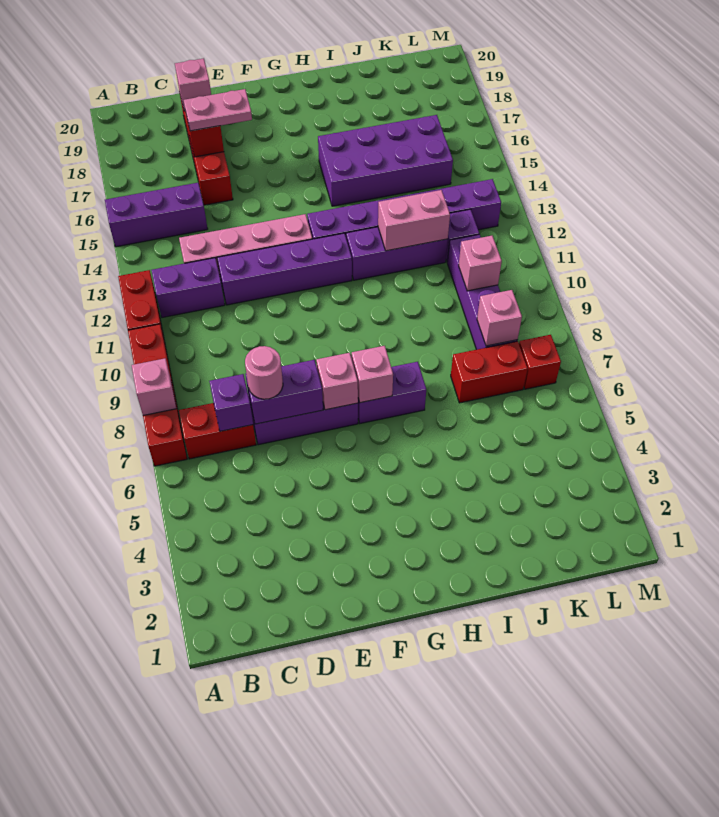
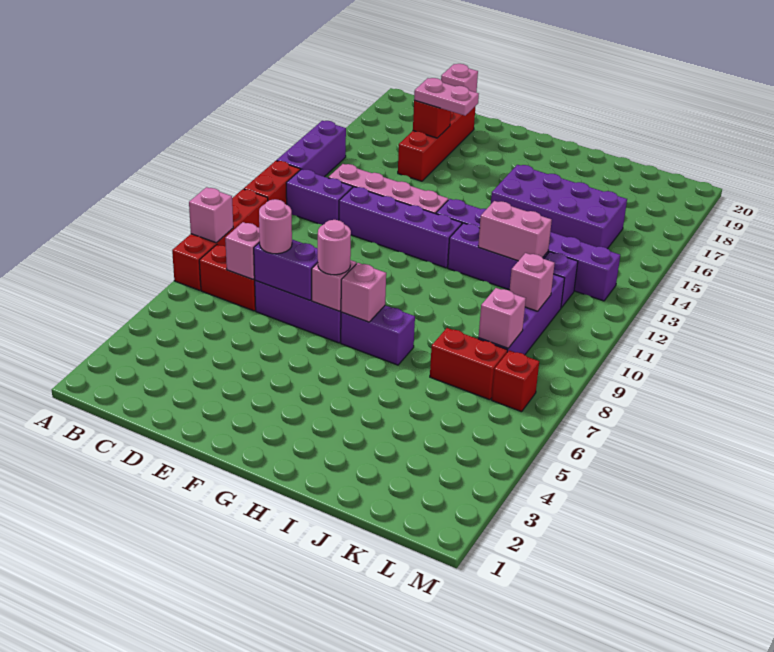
purple 1x3 brick [105,183,208,247] -> purple 1x3 brick turned to [277,121,346,177]
purple 1x1 brick [209,374,253,431] -> pink 1x1 brick [225,222,260,279]
none -> pink 1x1 round brick [318,220,351,275]

